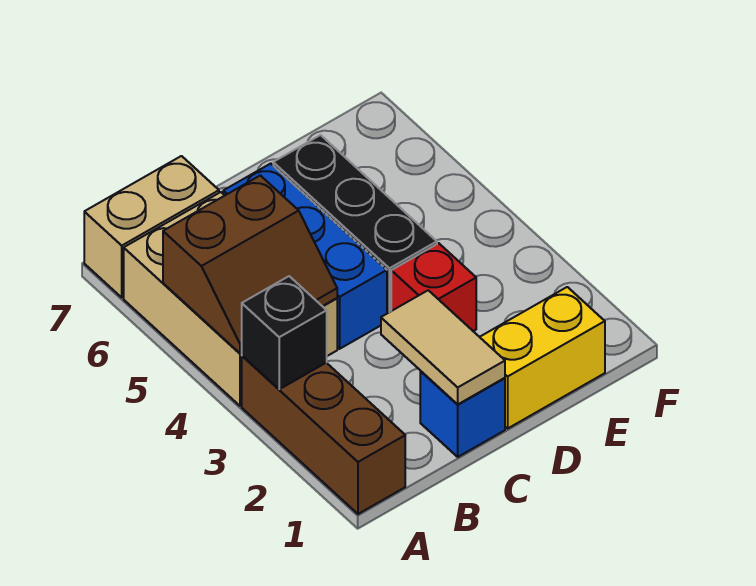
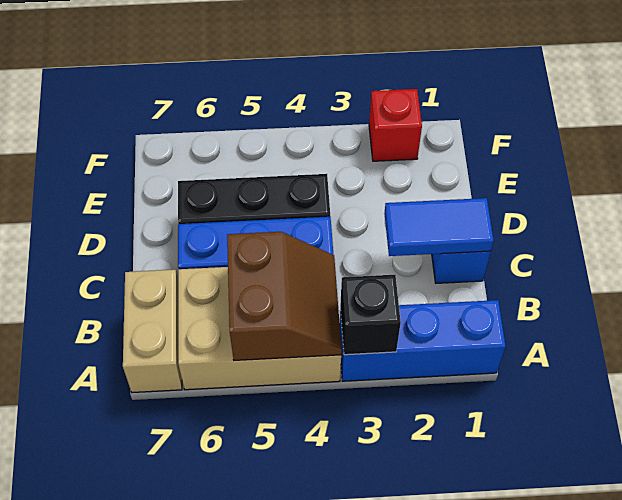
brown 1x3 brick [242,356,405,514] -> blue 1x3 brick [340,300,506,381]
tan 1x2 tile [381,290,505,404] -> blue 1x2 tile [384,198,494,256]
yellow 1x2 brick [480,287,605,428] -> none
red 1x1 brick [391,243,476,331] -> red 1x1 brick moved to [369,89,422,161]

